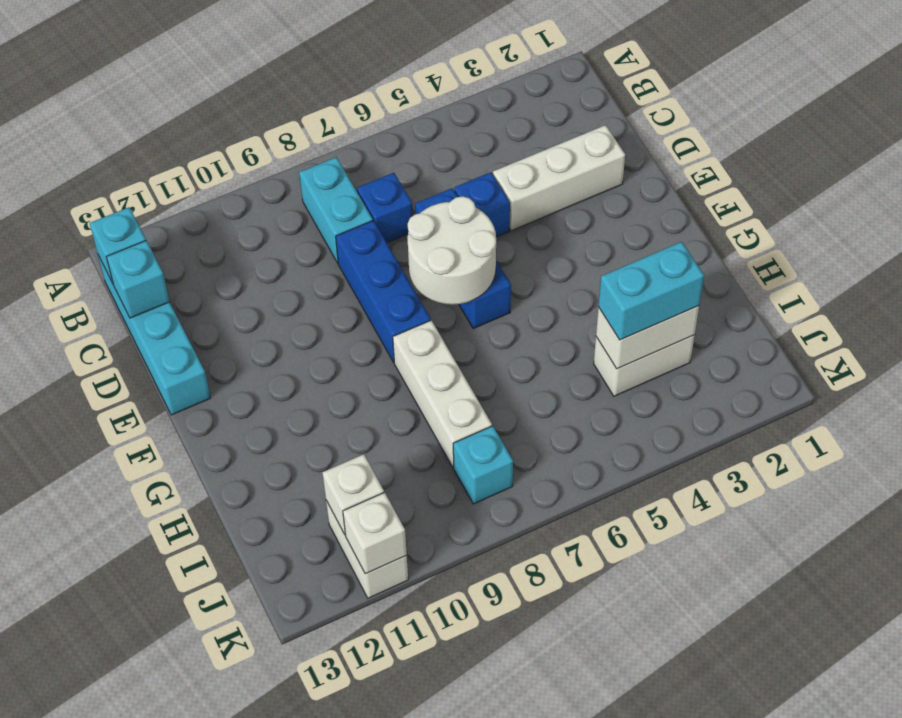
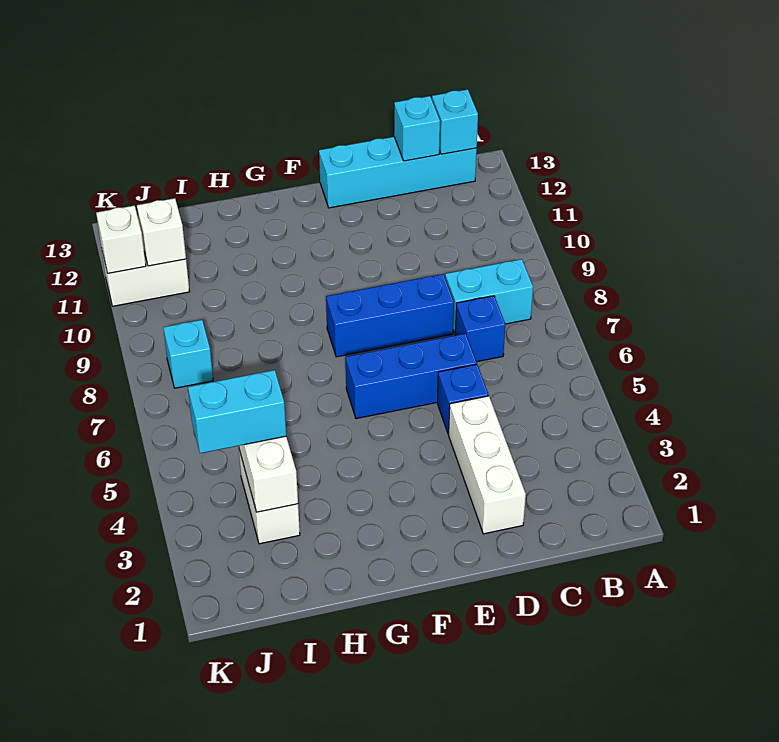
white 2x2 round brick [407,196,496,305] -> none
white 1x3 brick [393,320,492,467] -> none
cyan 1x2 brick [598,242,704,340] -> cyan 1x2 brick turned to [188,370,286,453]

